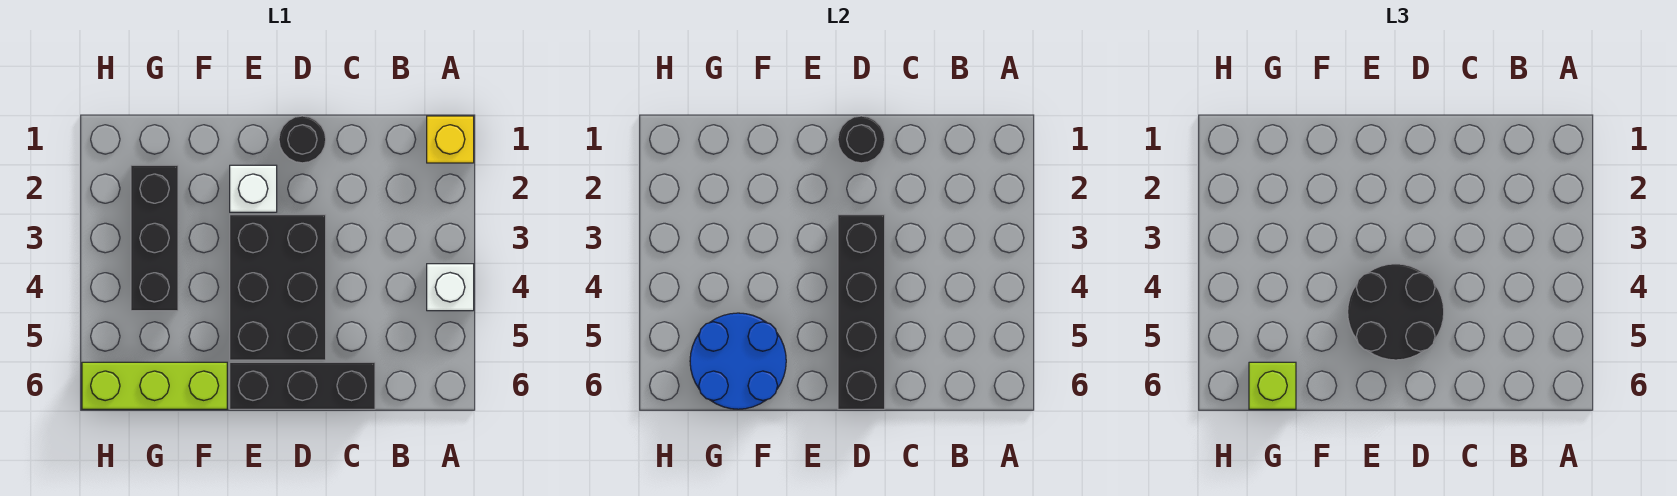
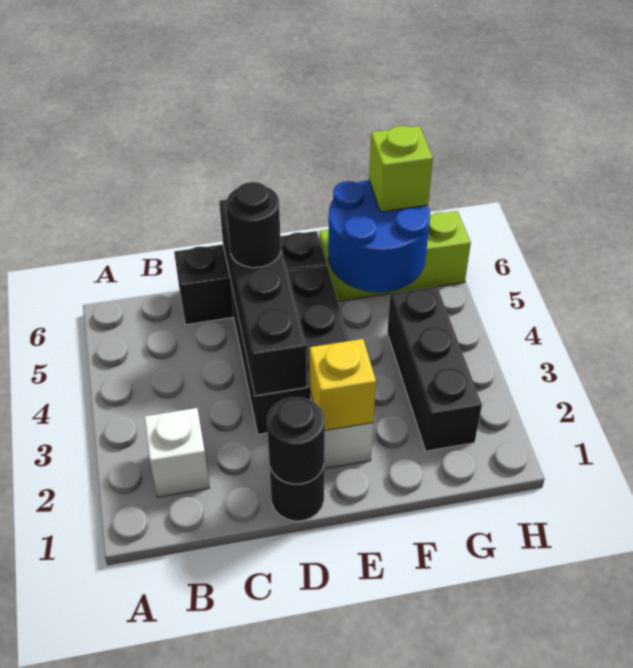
yellow 1x1 brick [427,116,474,163] -> yellow 1x1 brick moved to [310,339,376,431]
white 1x1 brick [427,264,474,311] -> white 1x1 brick moved to [144,408,210,497]
black 2x2 round brick [1348,264,1444,360] -> black 1x1 round brick [226,182,281,268]

